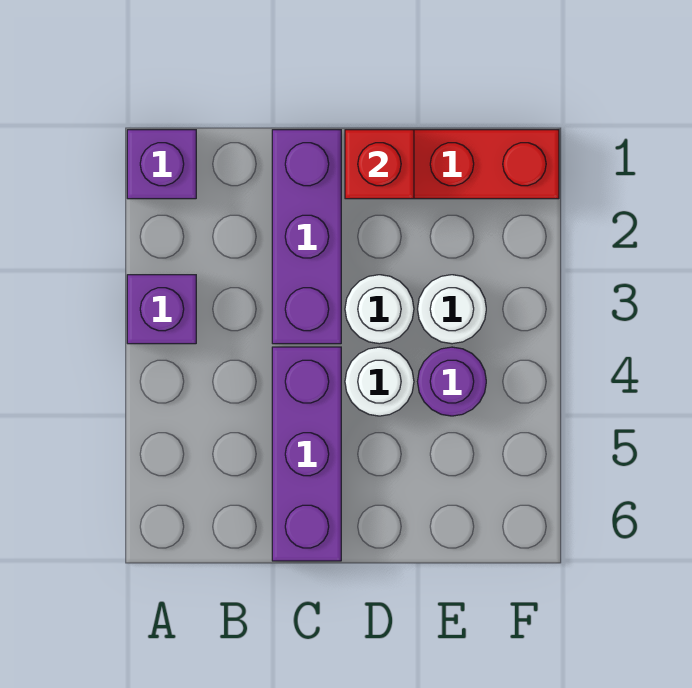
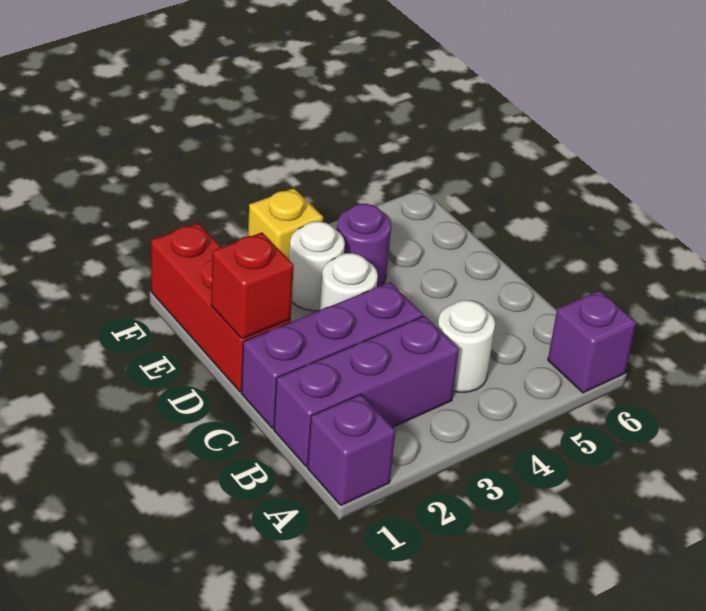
purple 1x1 brick [127,275,196,344] -> purple 1x1 brick moved to [548,291,636,393]
purple 1x3 brick [272,347,341,561] -> purple 1x3 brick moved to [274,316,459,466]
white 1x1 round brick [345,347,414,416] -> white 1x1 round brick moved to [438,300,495,392]
none -> yellow 1x1 brick [248,188,323,259]

